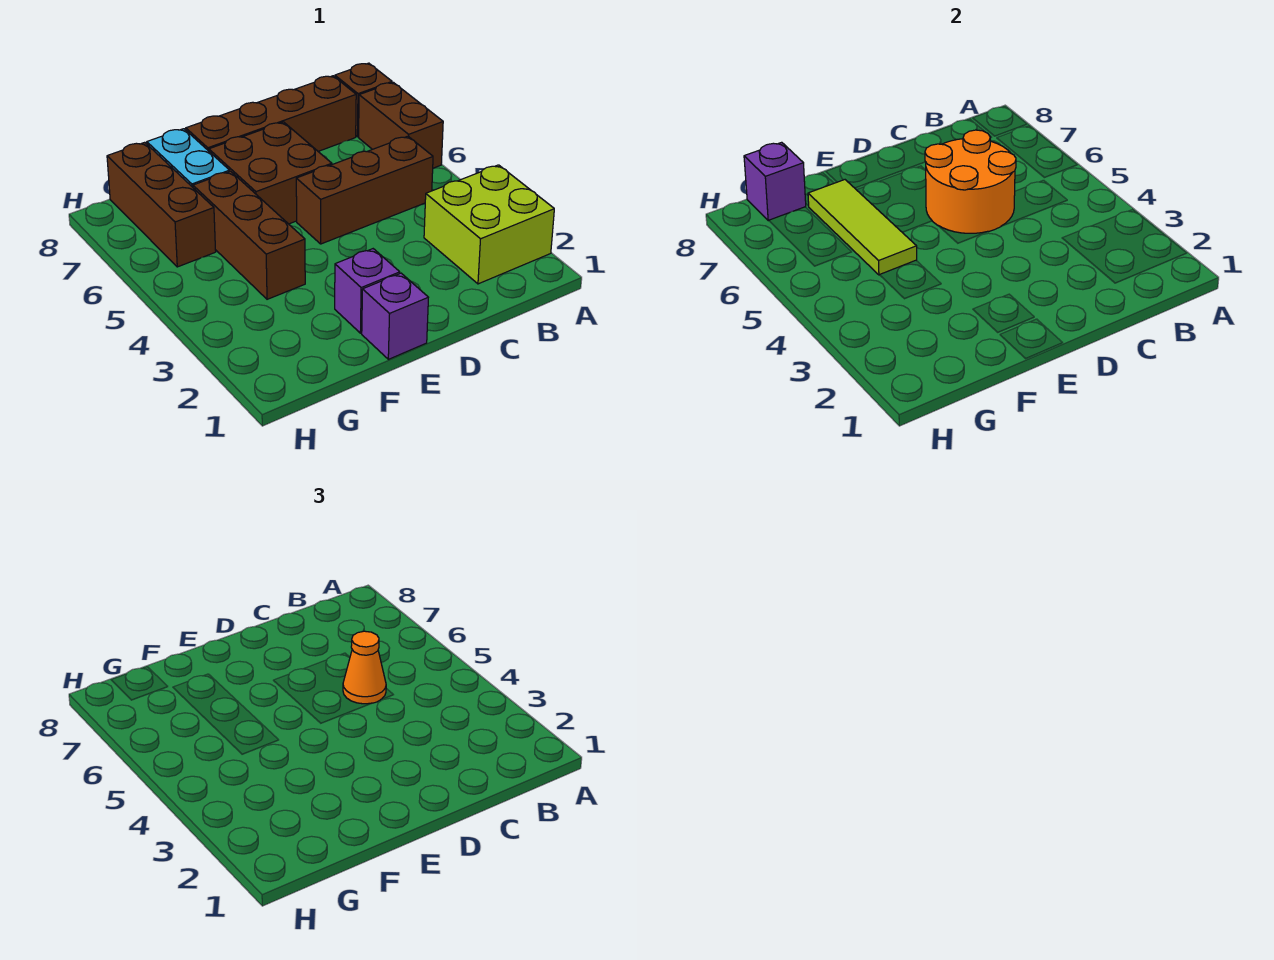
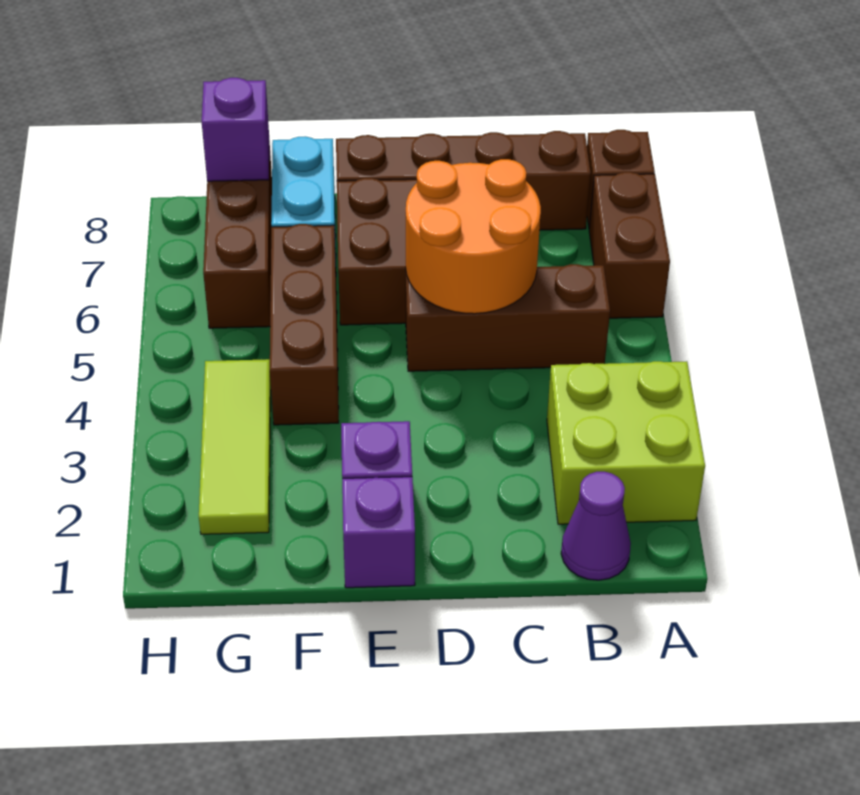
none -> purple 1x1 cone [561,472,631,580]
orange 1x1 cone [343,631,386,704] -> none
lime 1x3 tile [808,180,917,275] -> lime 1x3 tile moved to [199,359,271,534]

